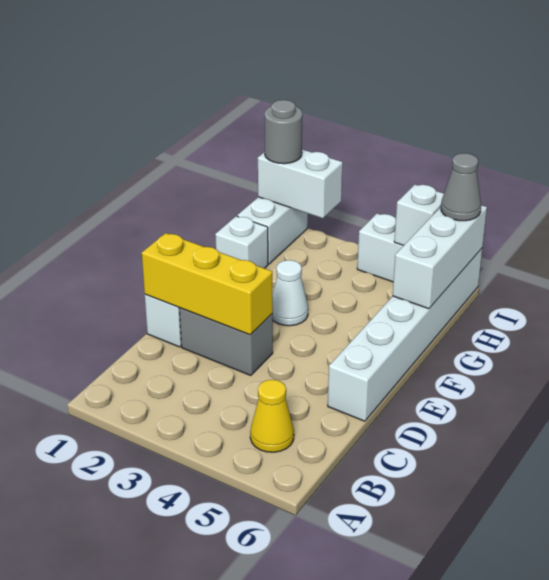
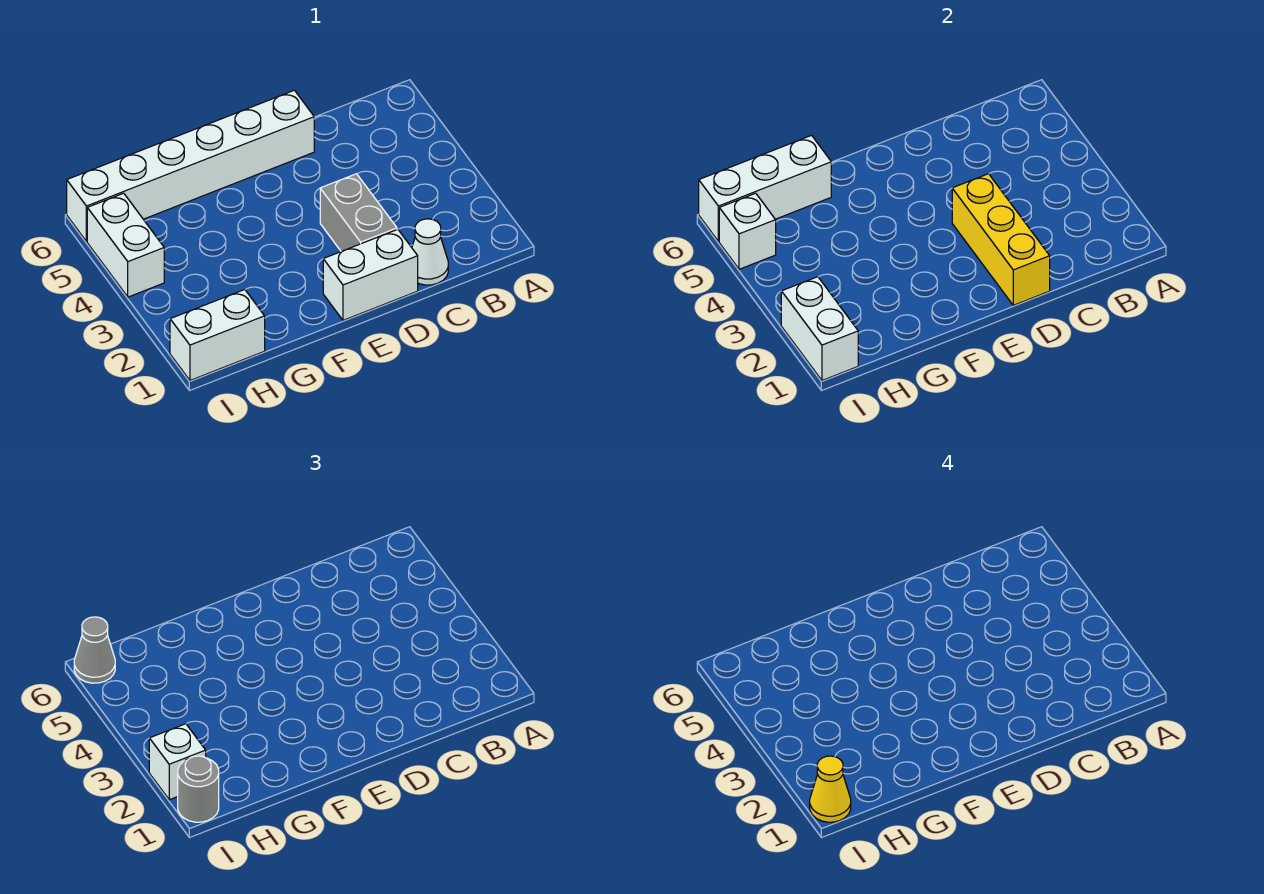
yellow 1x1 cone [250,380,294,452] -> yellow 1x1 cone moved to [810,756,851,822]
white 1x1 cone [272,260,308,326] -> white 1x1 cone moved to [412,219,448,285]
white 1x1 brick [215,216,268,268] -> white 1x1 brick moved to [149,724,206,800]

